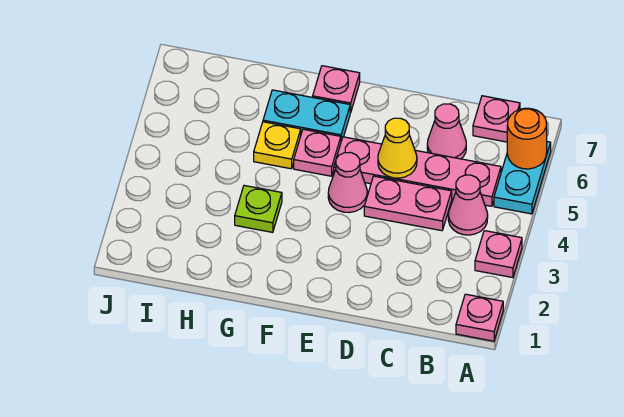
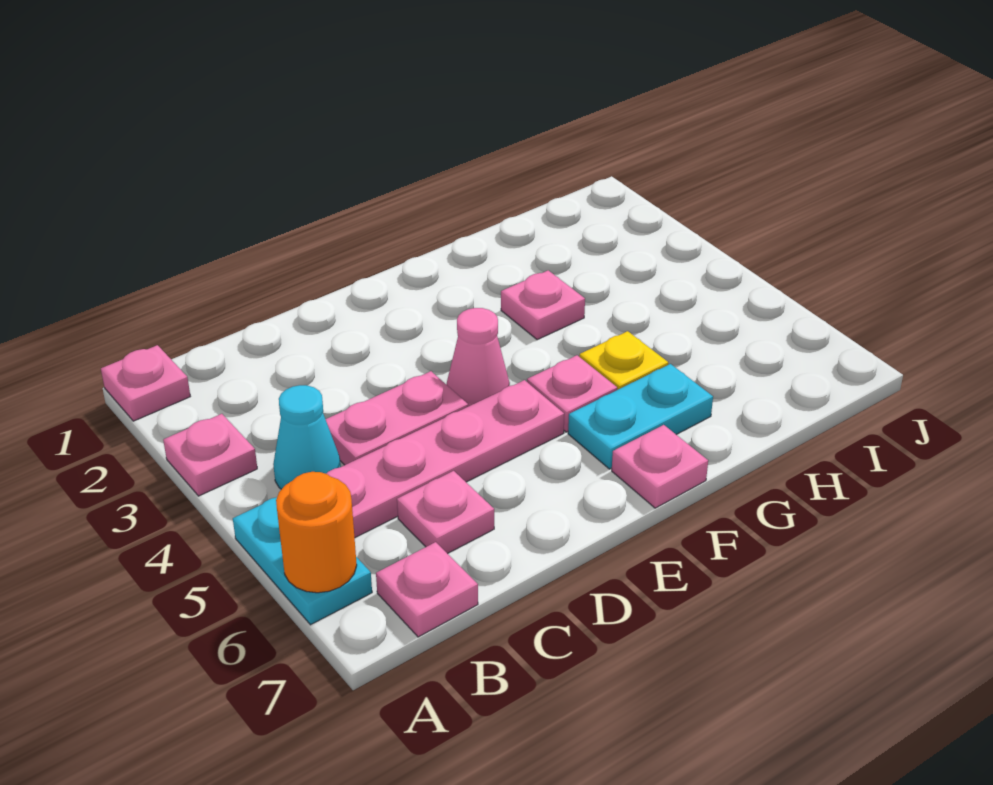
pink 1x1 cone [448,175,488,235] -> cyan 1x1 cone [273,385,341,489]
pink 1x1 cone [427,104,466,159] -> pink 1x1 plate [397,471,494,554]
yellow 1x1 cone [378,118,417,178] -> none
lime 1x1 plate [235,186,282,232] -> pink 1x1 plate [501,270,585,340]

